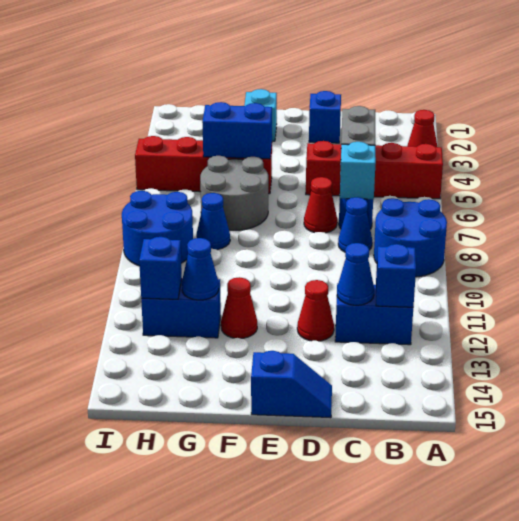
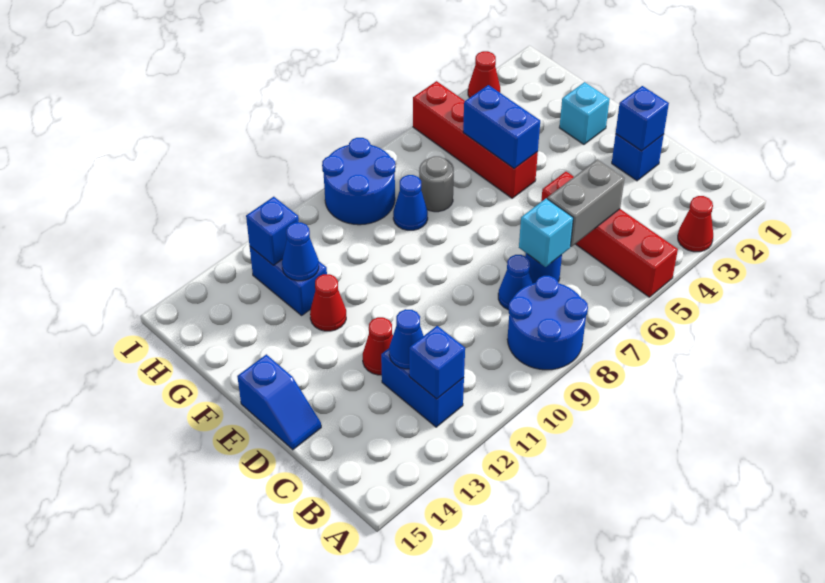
none -> blue 1x1 brick [616,86,669,151]
red 1x1 cone [304,177,337,233] -> red 1x1 cone moved to [468,51,500,98]
grey 2x2 round brick [200,156,268,230] -> grey 1x1 round brick [419,156,454,212]

